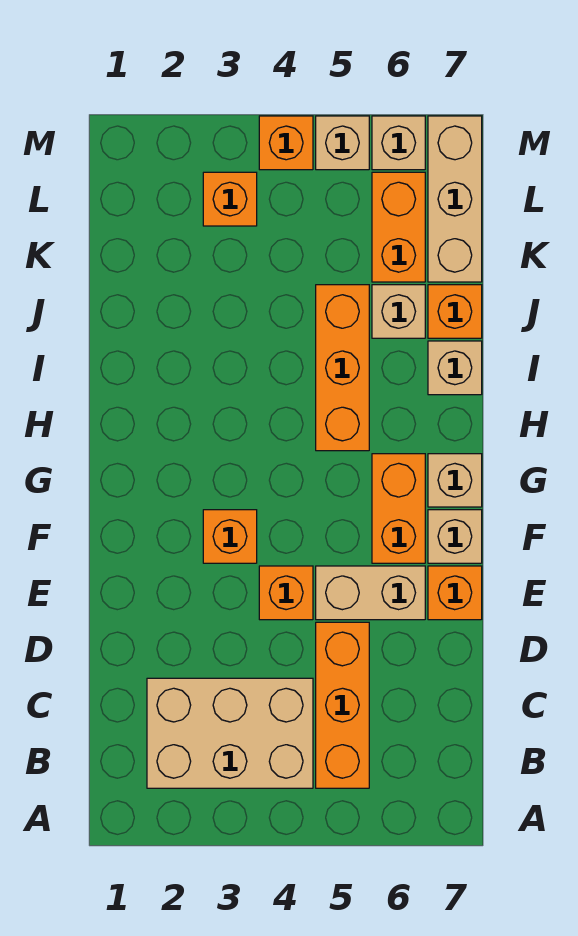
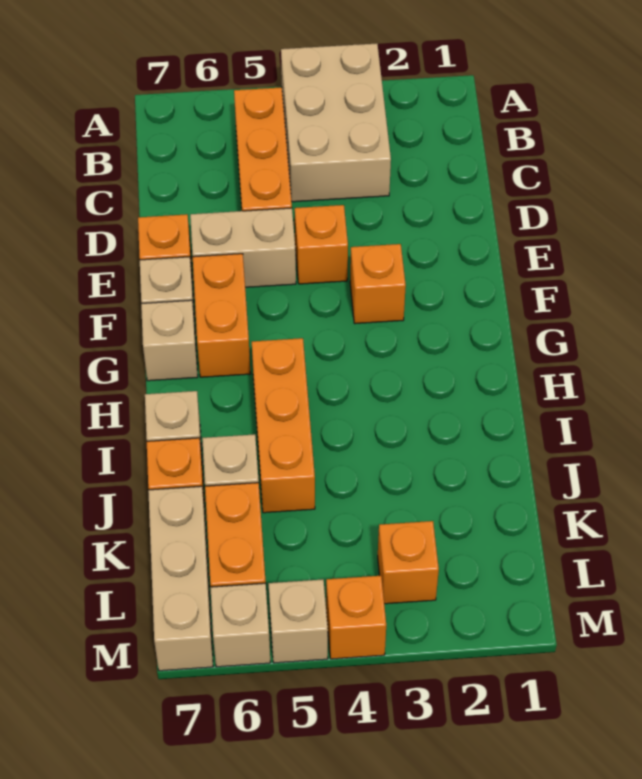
tan 2x3 brick [147,678,313,788] -> tan 2x3 brick turned to [281,44,391,202]

